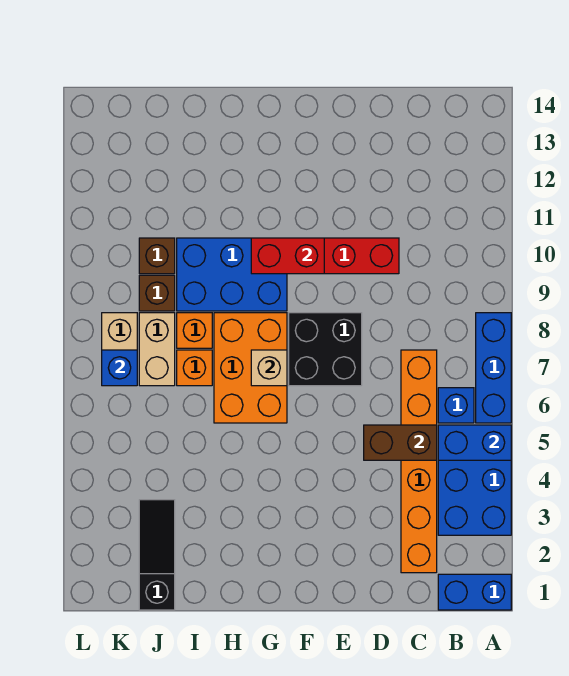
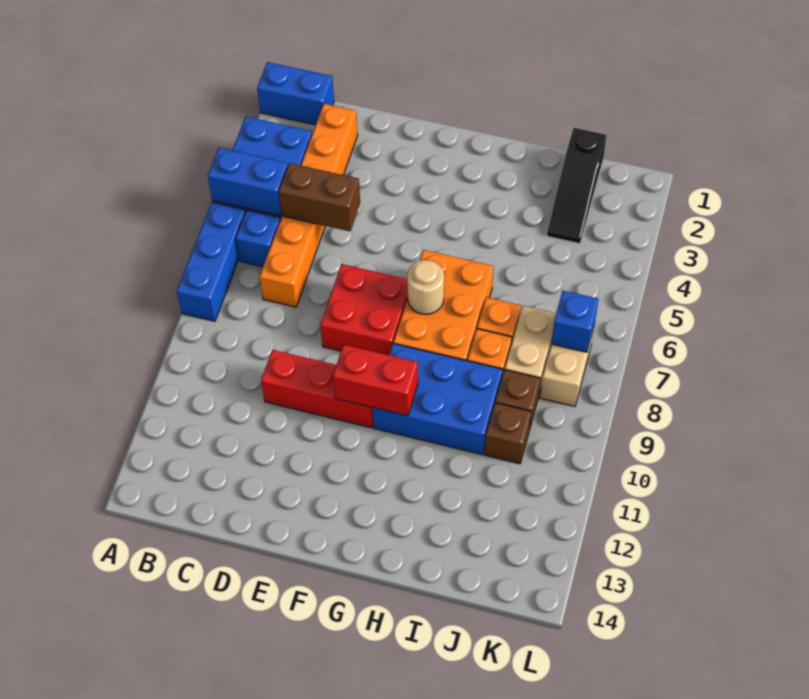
black 2x2 brick [289,313,362,386] -> red 2x2 brick [320,264,408,355]
tan 1x1 brick [251,350,287,386] -> tan 1x1 round brick [407,260,444,314]

